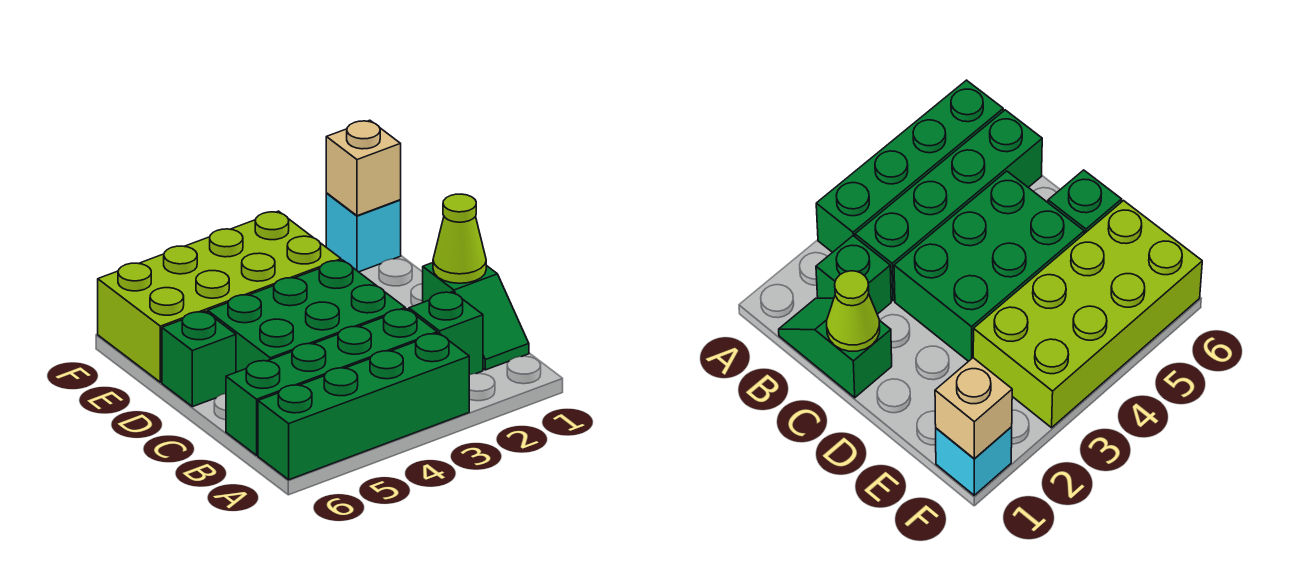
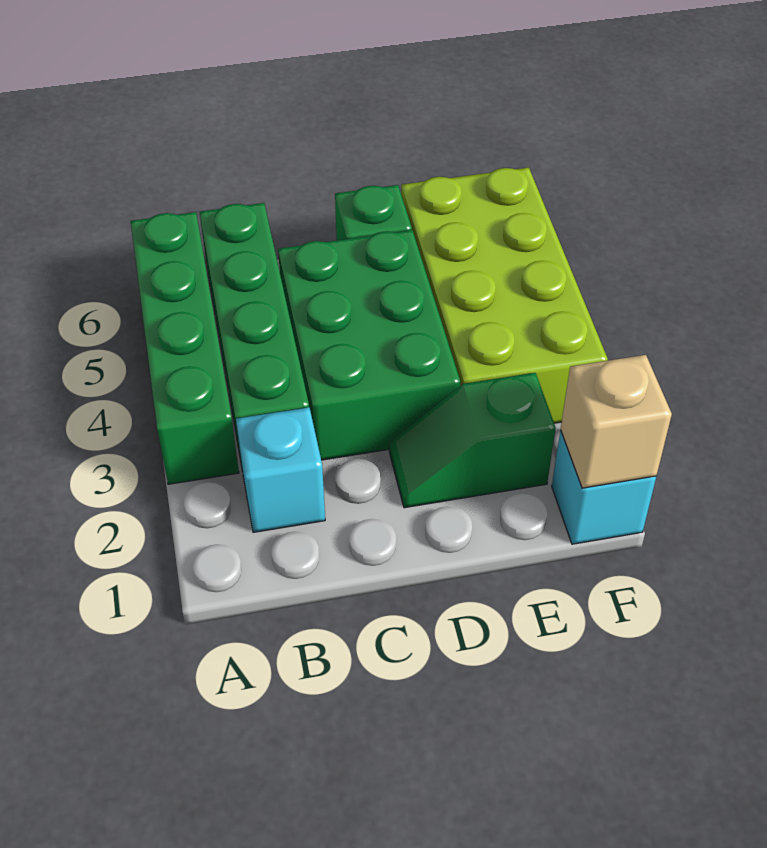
green 1x2 slope [423,263,529,370] -> green 1x2 slope moved to [389,373,556,508]
green 1x1 brick [409,292,483,375] -> cyan 1x1 brick [236,407,325,532]
lime 1x1 cone [433,194,486,283] -> none

